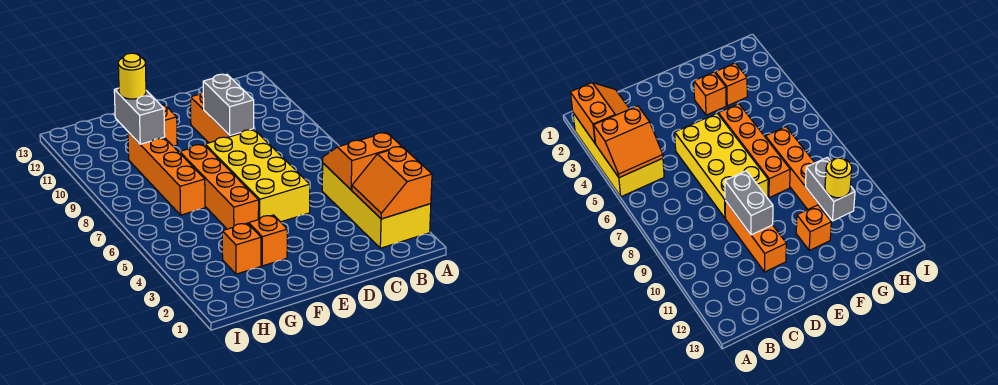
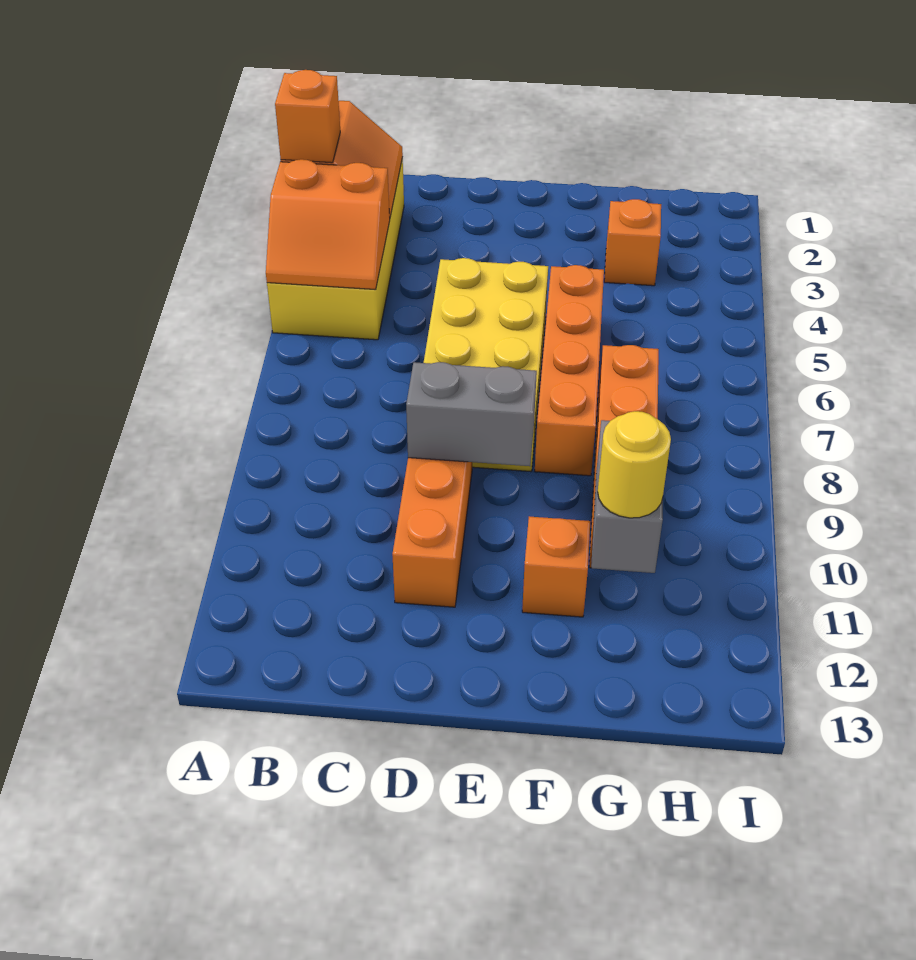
grey 1x2 brick [203,74,254,136] -> grey 1x2 brick turned to [406,362,537,466]
orange 1x1 brick [249,215,287,266] -> orange 1x1 brick moved to [275,70,340,163]

